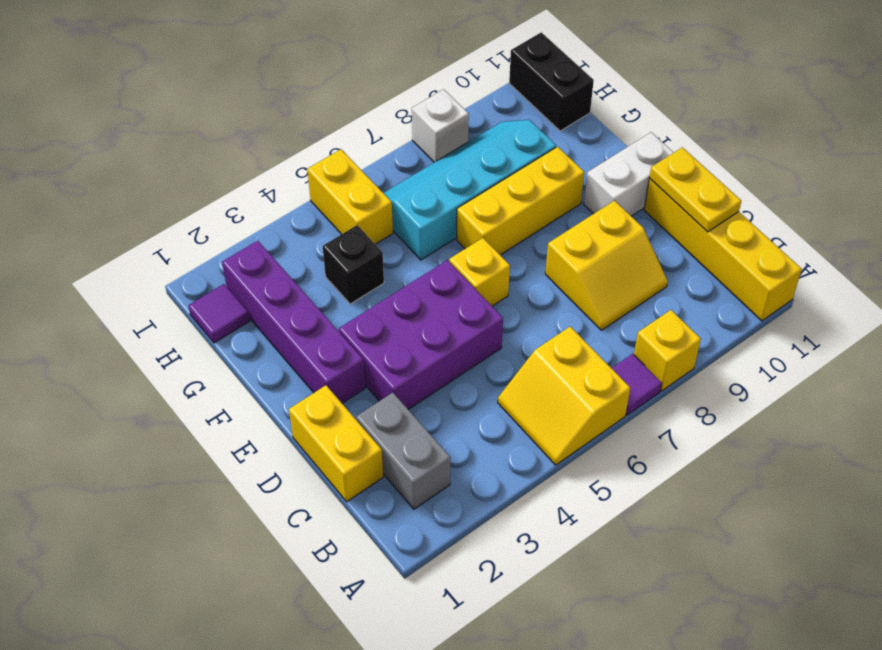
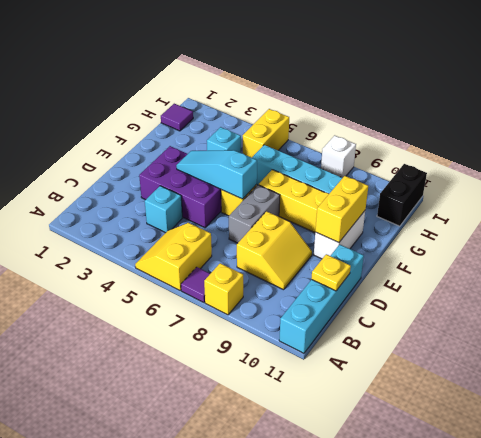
yellow 1x4 brick [644,178,802,321] -> cyan 1x4 brick [279,245,364,353]
grey 1x2 brick [356,393,450,509] -> grey 1x2 brick moved to [229,185,280,243]
yellow 1x2 brick [289,385,383,502] -> yellow 1x2 brick moved to [315,176,368,243]
none -> cyan 1x1 brick [145,186,182,233]
yellow 2x2 slope [545,201,668,330] -> yellow 2x2 slope turned to [237,211,312,290]
yellow 1x2 plate [649,147,741,232] -> yellow 1x1 plate [311,254,351,291]
purple 1x4 brick [222,241,365,403] -> none
none -> cyan 1x3 slope [176,150,257,199]
white 1x2 brick [584,132,674,216] -> white 1x2 brick turned to [314,211,365,259]
black 1x1 brick [323,225,384,304] -> cyan 1x1 brick [207,127,241,153]

